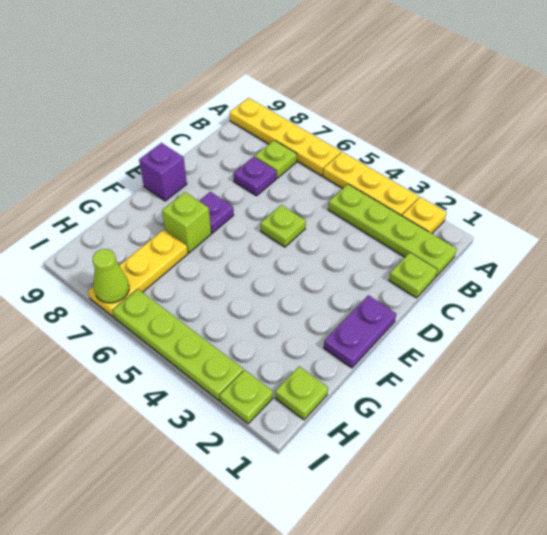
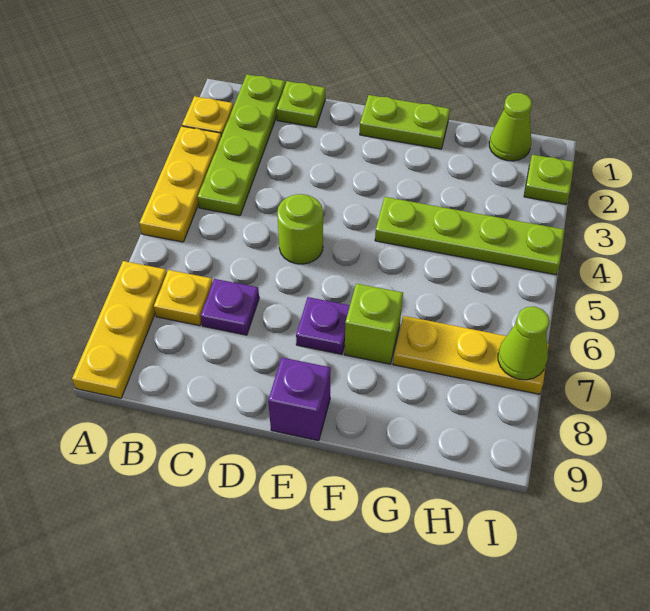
yellow 1x4 plate [230,98,341,176] -> yellow 1x3 plate [72,261,167,398]
lime 1x1 plate [255,140,297,178] -> yellow 1x1 plate [154,270,213,326]
lime 1x1 plate [261,205,306,247] -> lime 1x1 round brick [277,194,323,264]
purple 1x2 plate [324,295,396,368] -> lime 1x2 plate [360,95,450,149]
lime 1x1 plate [275,366,328,420] -> lime 1x1 cone [489,93,532,161]
lime 1x4 plate [112,289,244,401] -> lime 1x4 plate turned to [375,197,565,275]

